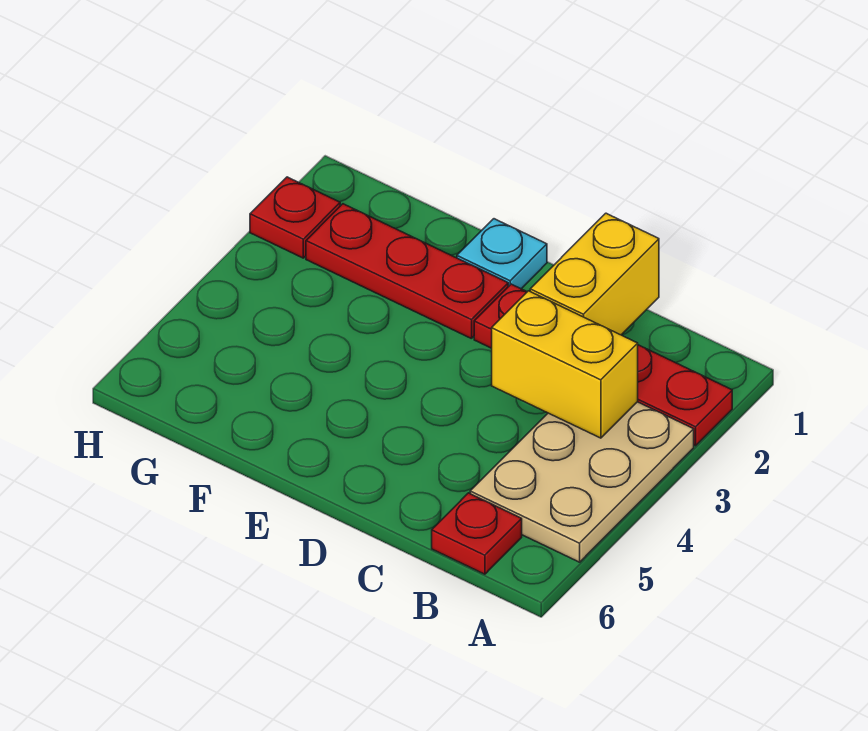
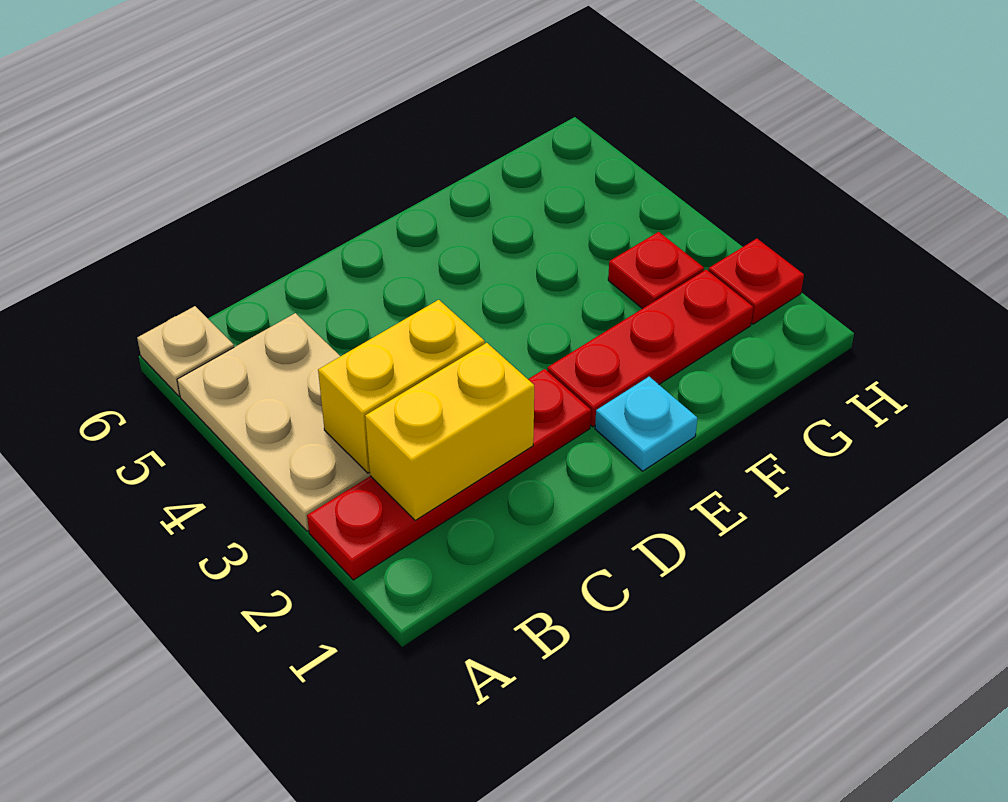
none -> tan 1x1 plate [137,306,234,396]
red 1x1 plate [432,493,522,574] -> red 1x1 plate moved to [608,232,704,309]
yellow 1x2 brick [530,213,659,335] -> yellow 1x2 brick turned to [365,343,534,521]

